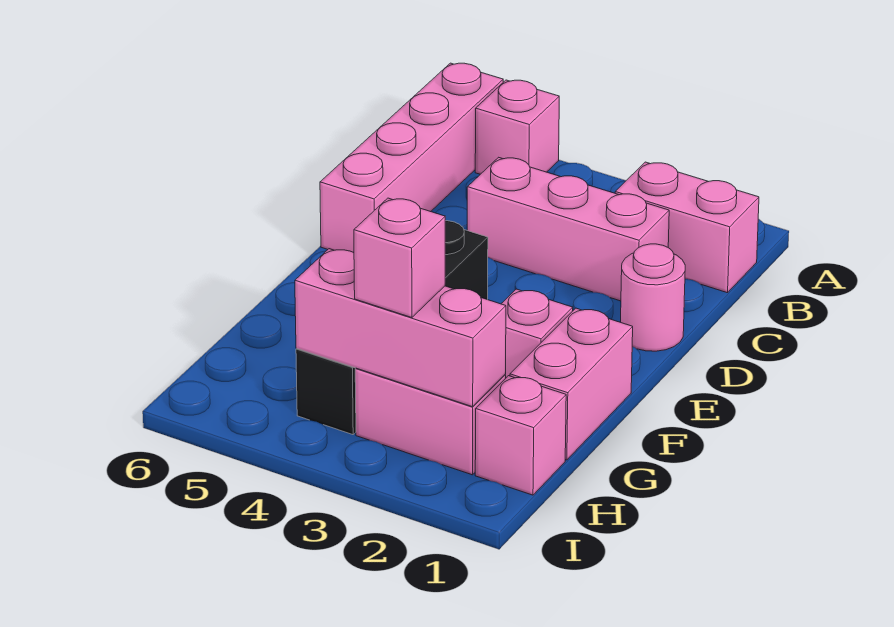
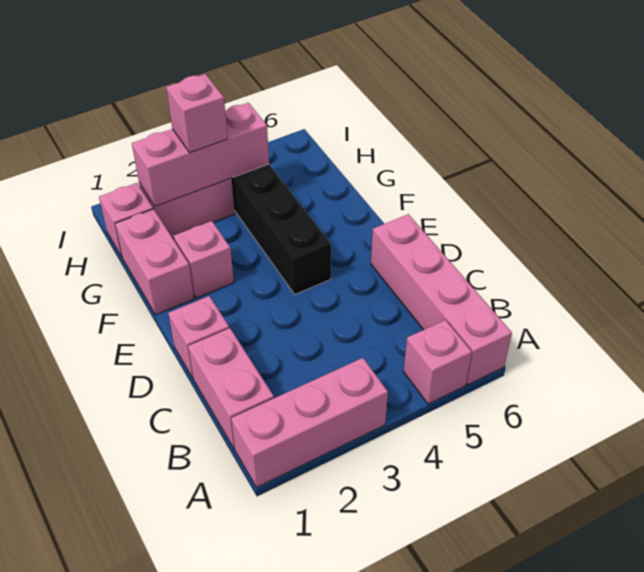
pink 1x2 brick [615,162,759,293] -> pink 1x2 brick turned to [188,328,274,449]
pink 1x3 brick [467,157,669,301] -> pink 1x3 brick moved to [231,358,388,487]
pink 1x1 round brick [621,244,685,351] -> pink 1x1 brick [168,296,229,378]

